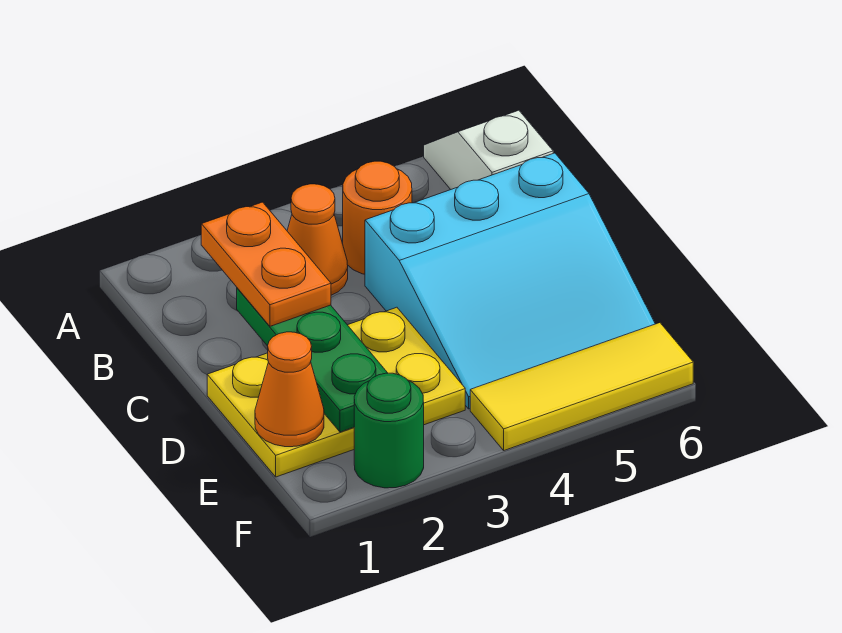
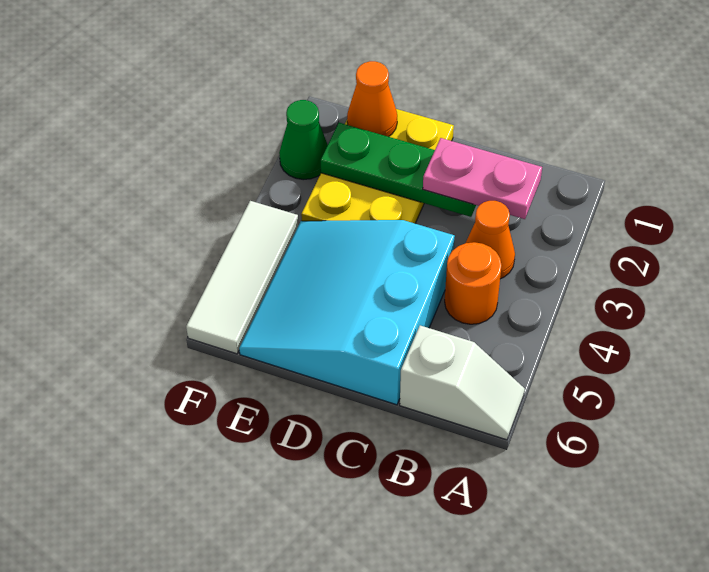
orange 1x2 plate [201,202,331,326] -> pink 1x2 plate [423,138,542,219]
green 1x1 round brick [354,373,424,488] -> green 1x1 cone [279,100,328,180]
yellow 1x3 tile [470,323,693,450] -> white 1x3 tile [186,201,299,354]

